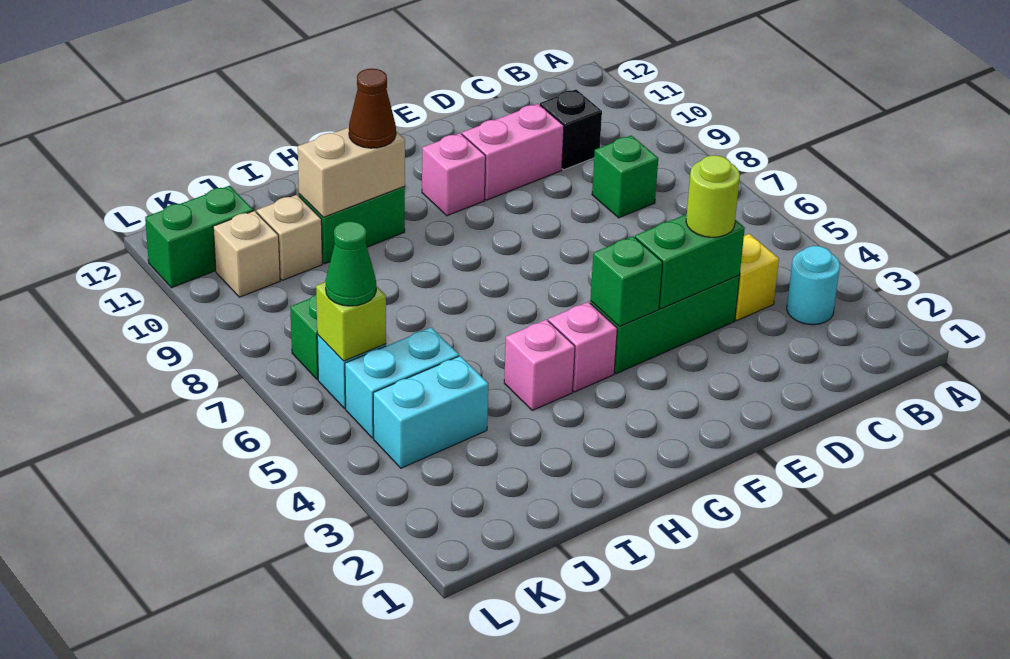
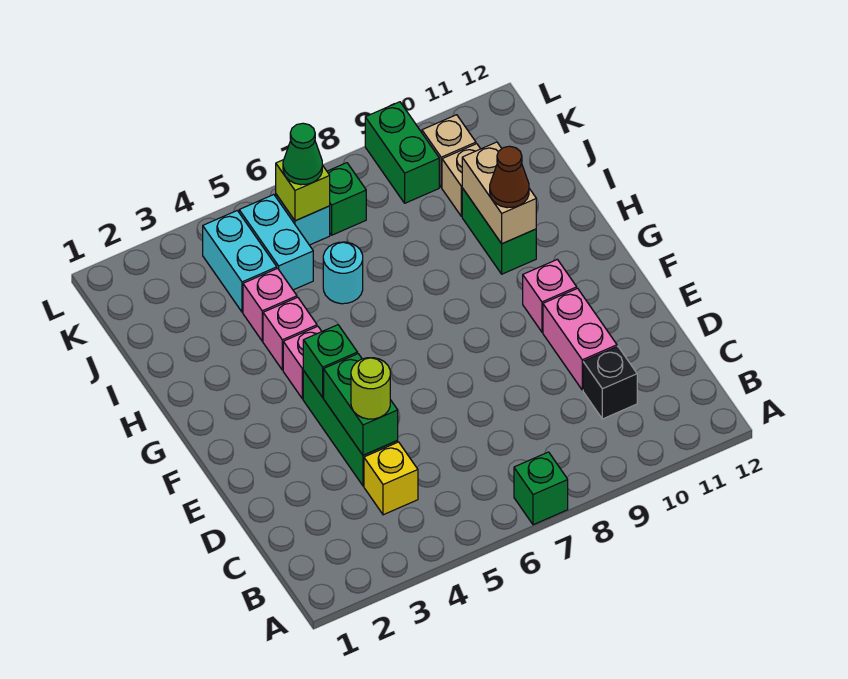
cyan 1x1 round brick [787,246,840,325] -> cyan 1x1 round brick moved to [323,242,363,304]
green 1x1 brick [592,135,658,218] -> green 1x1 brick moved to [514,452,568,525]
none -> pink 1x1 brick [243,268,297,341]
green 1x2 brick [145,186,253,288] -> green 1x2 brick moved to [365,102,439,203]

